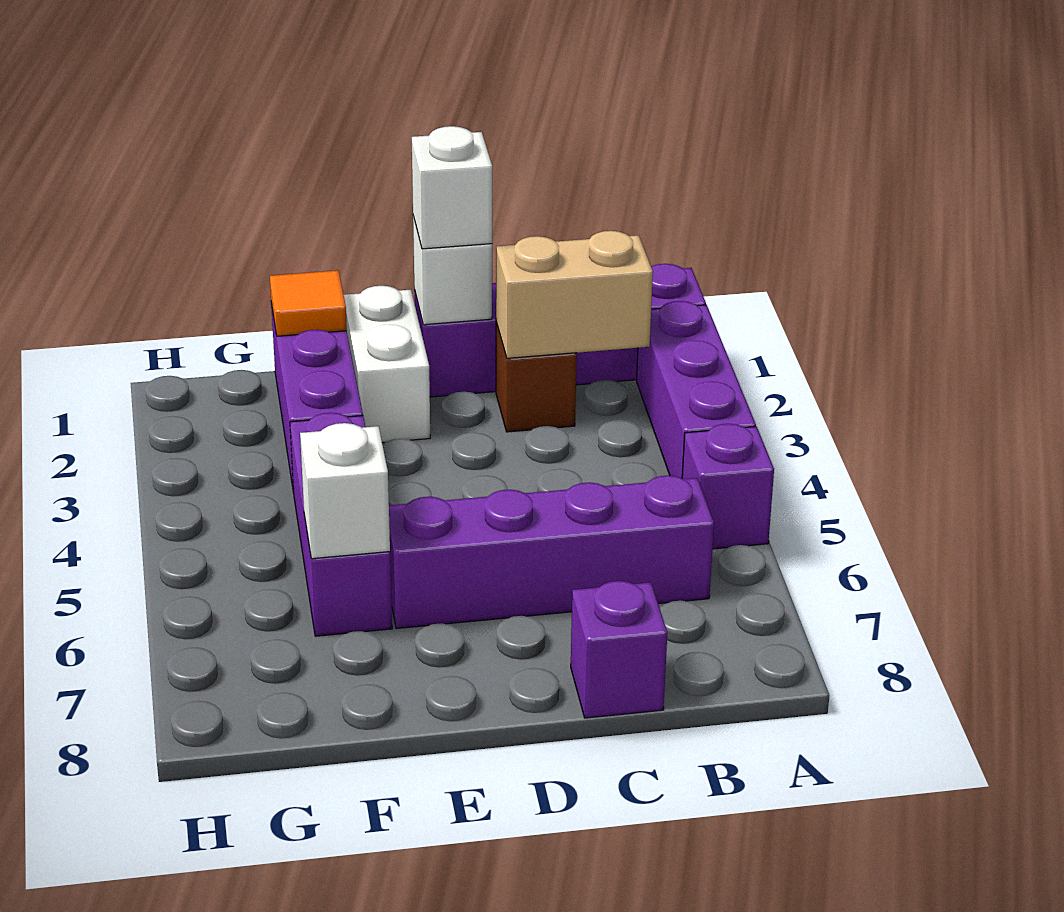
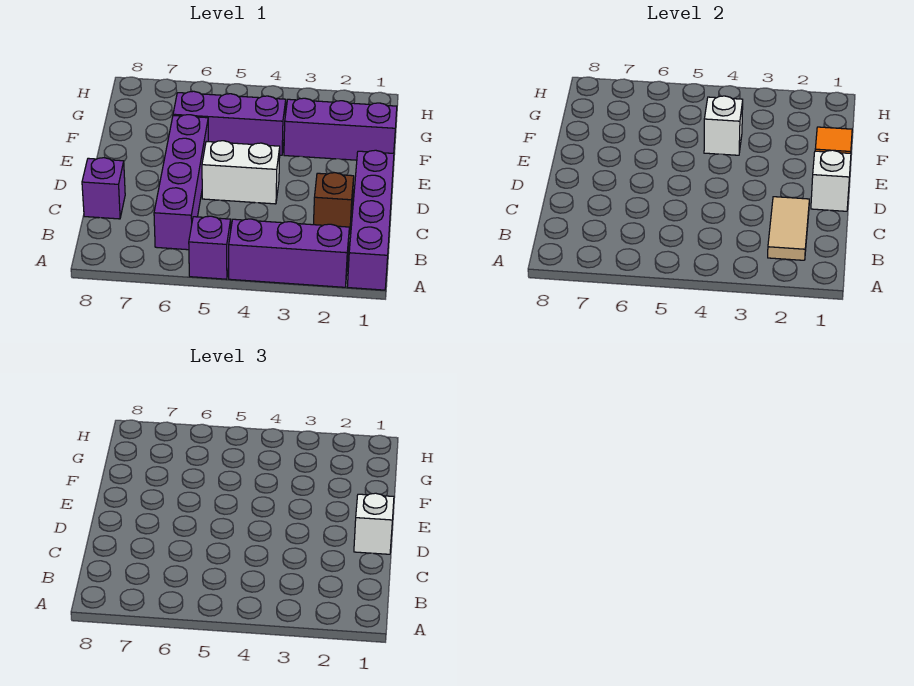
tan 1x2 brick [496,231,653,358] -> tan 1x2 tile [768,197,809,260]
white 1x2 brick [344,286,430,443] -> white 1x2 brick moved to [202,141,280,204]
white 1x1 brick [300,423,390,559] -> white 1x1 brick moved to [704,96,743,155]

